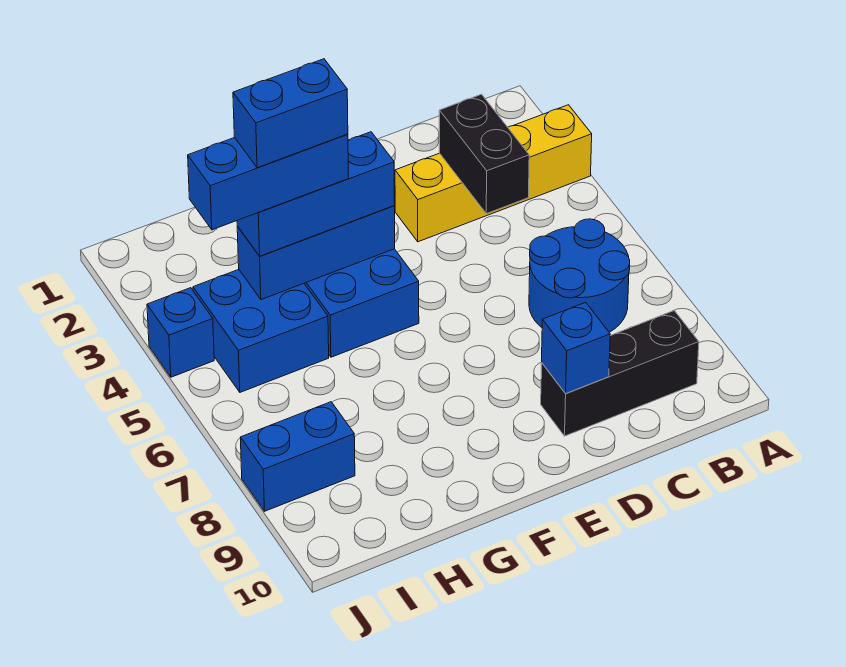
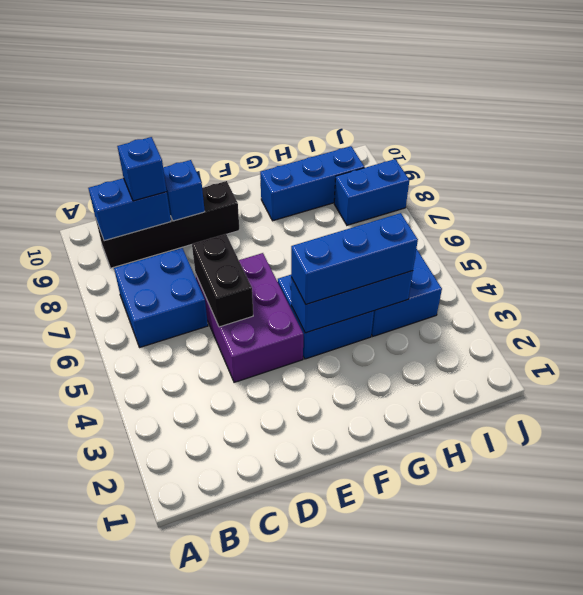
yellow 1x4 brick [395,105,592,242] -> none
blue 2x2 round brick [529,219,630,332] -> blue 2x2 brick [114,248,208,347]
black 1x3 brick [541,311,699,436] -> black 1x4 brick [96,181,239,268]
black 1x2 brick [439,94,529,214] -> black 1x2 brick moved to [192,234,253,327]
none -> purple 2x3 brick [196,253,303,382]
blue 1x3 brick [188,134,349,230] -> blue 1x3 brick moved to [260,146,364,221]
blue 1x2 brick [233,59,348,168] -> blue 1x2 brick moved to [88,178,171,241]
blue 1x1 brick [147,288,214,377] -> blue 1x1 brick moved to [117,137,167,201]

